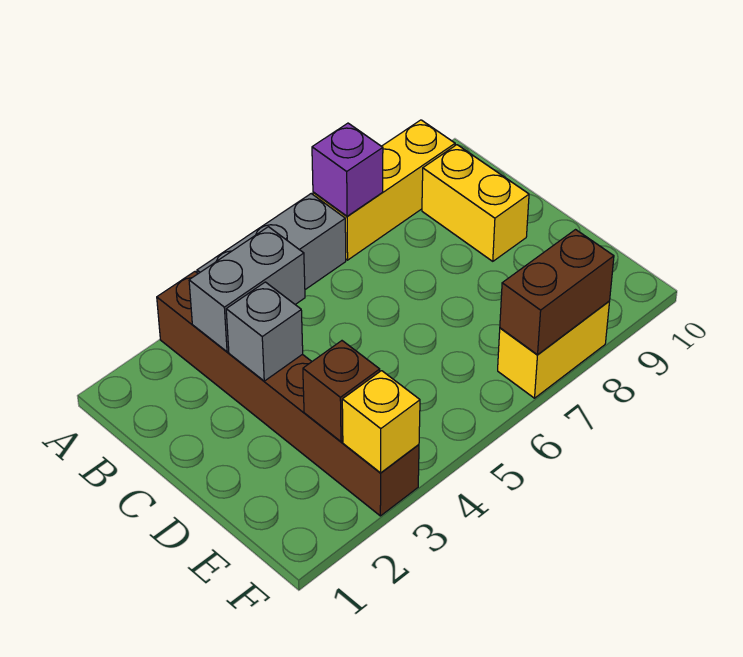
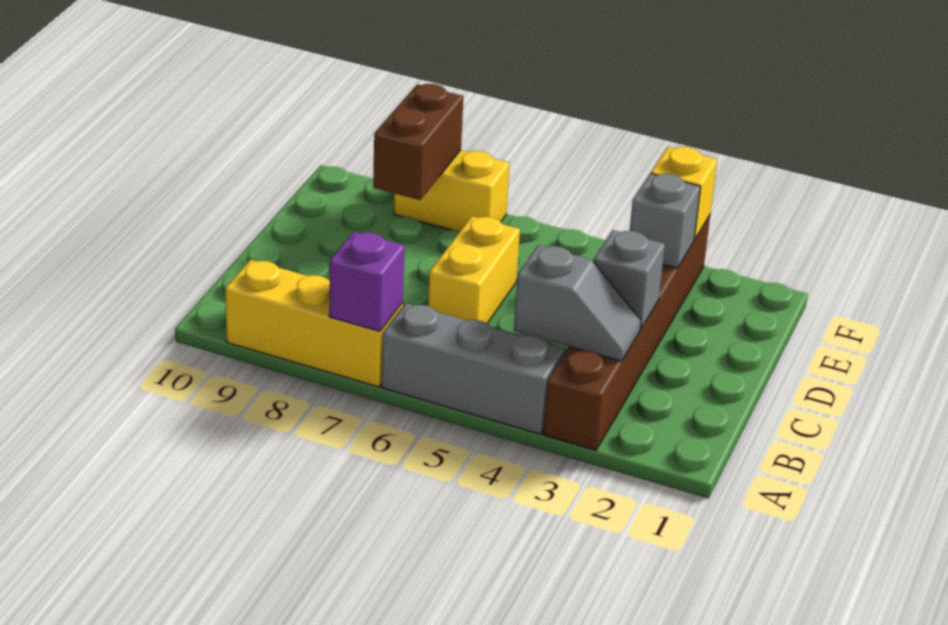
grey 1x2 brick [189,227,305,352] -> grey 1x2 slope [514,245,641,361]
yellow 1x2 brick [422,145,529,261] -> yellow 1x2 brick moved to [428,216,520,323]
brown 1x1 brick [303,341,380,442] -> grey 1x1 brick [630,174,700,268]
brown 1x2 brick [500,230,614,355] -> brown 1x2 brick turned to [373,84,463,200]

